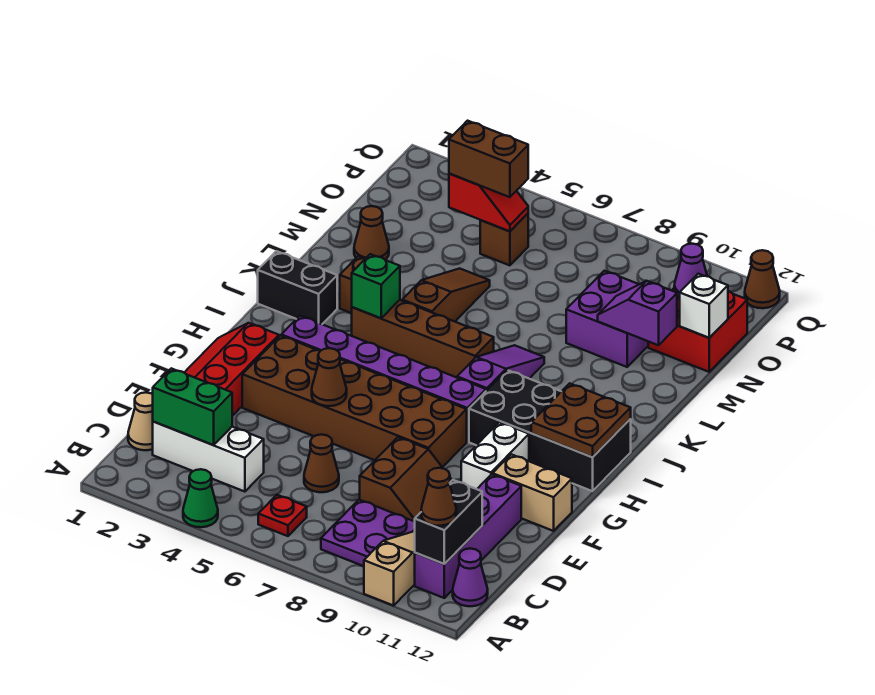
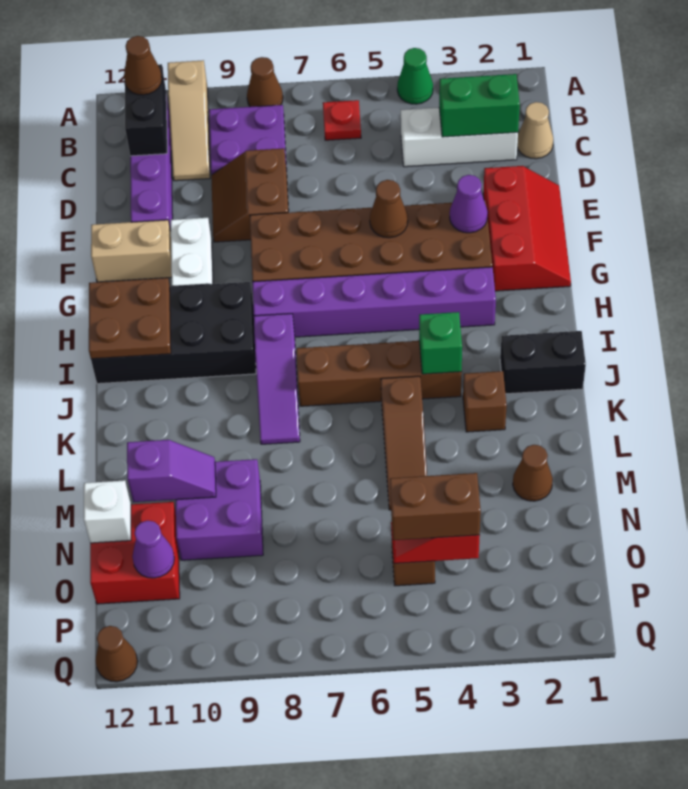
purple 1x1 cone [453,548,488,606] -> purple 1x1 cone moved to [450,175,488,233]
brown 1x1 cone [304,434,339,492] -> brown 1x1 cone moved to [247,57,283,107]

